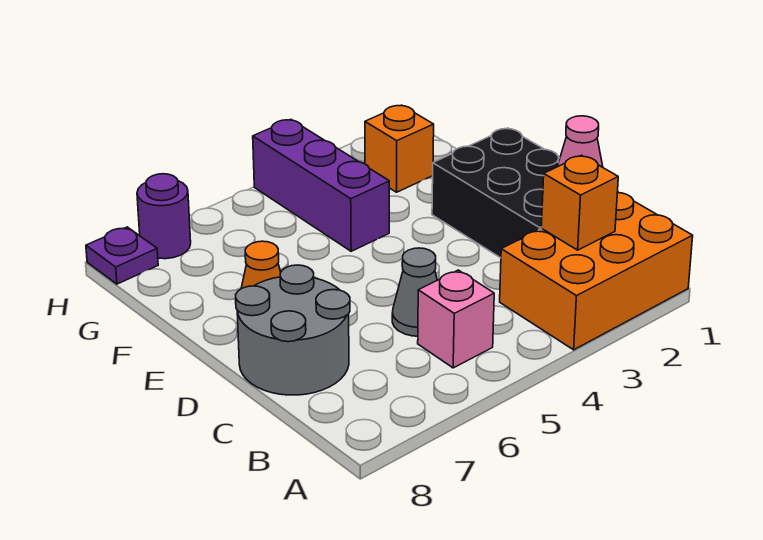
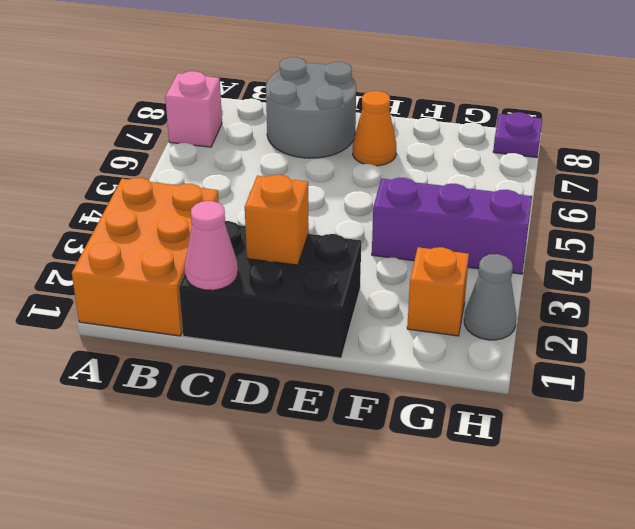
orange 1x1 brick [541,155,618,250] -> orange 1x1 brick moved to [245,175,309,265]
pink 1x1 brick [418,270,494,368] -> pink 1x1 brick moved to [165,71,222,147]
grey 1x1 cone [392,248,437,336] -> grey 1x1 cone moved to [464,254,517,340]
purple 1x1 round brick [137,174,191,259] -> none

